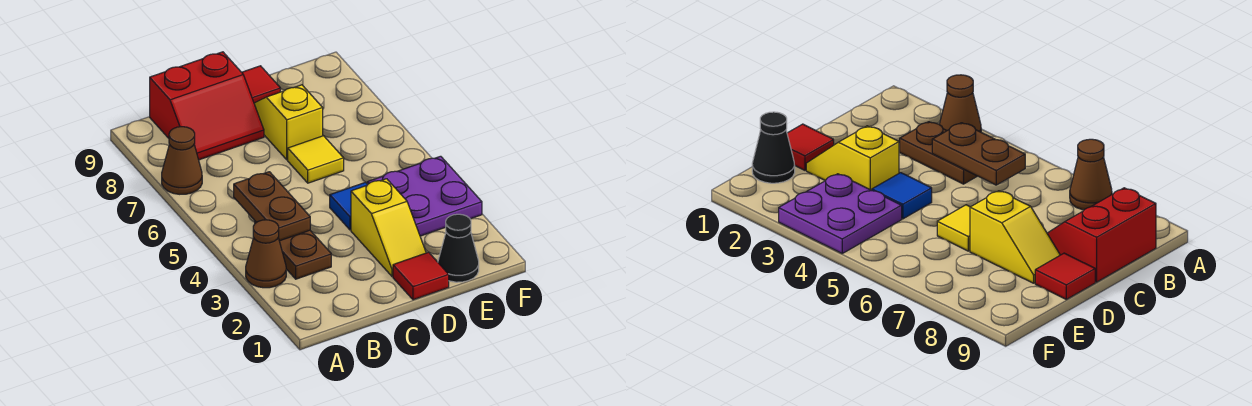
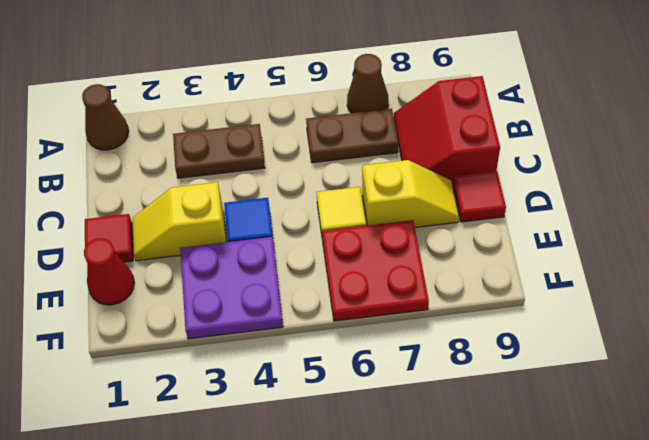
brown 1x1 cone [246,220,286,288] -> brown 1x1 cone moved to [82,84,129,150]
brown 1x2 plate [234,172,310,241] -> brown 1x2 plate moved to [306,109,398,163]
black 1x1 cone [438,214,479,282] -> red 1x1 cone [84,238,134,305]
none -> red 2x2 plate [322,220,429,321]

